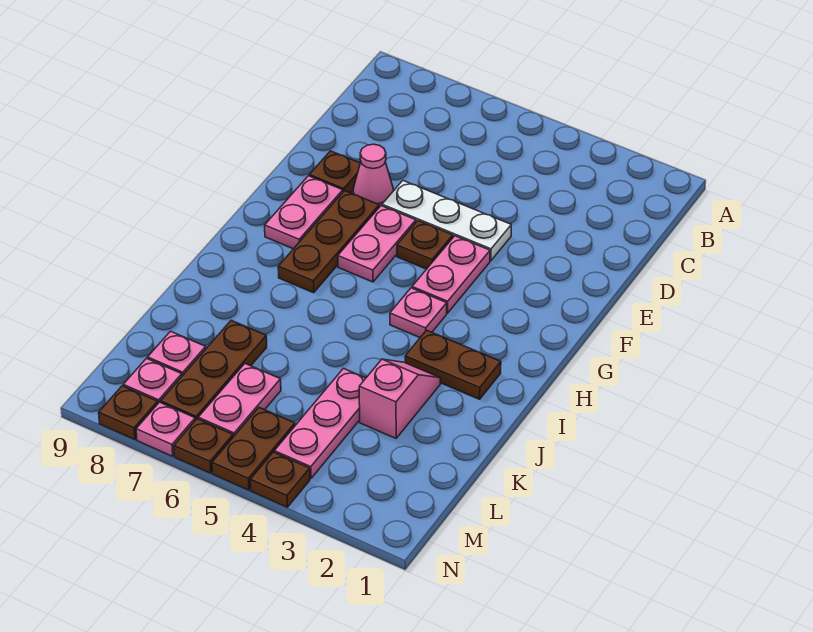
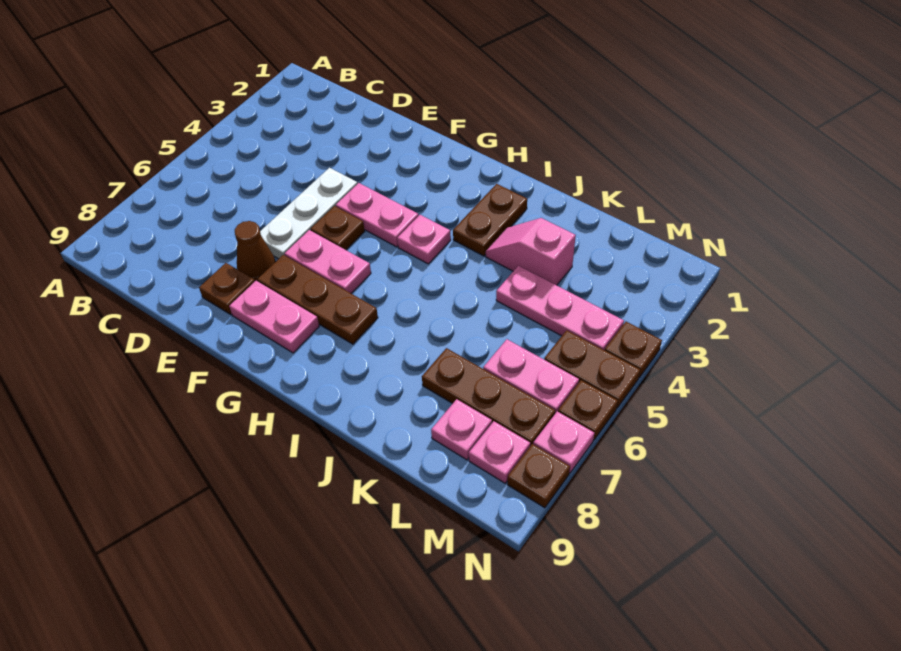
pink 1x1 cone [353,144,393,207] -> brown 1x1 cone [235,221,275,281]

